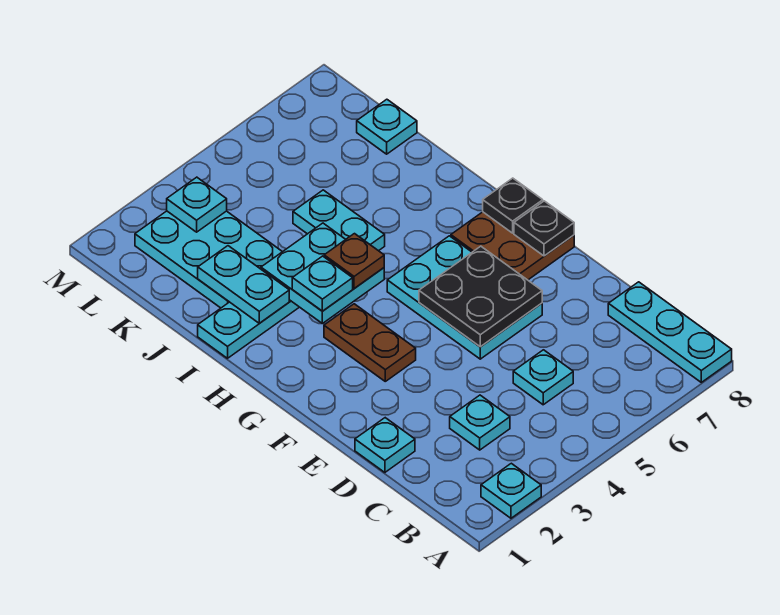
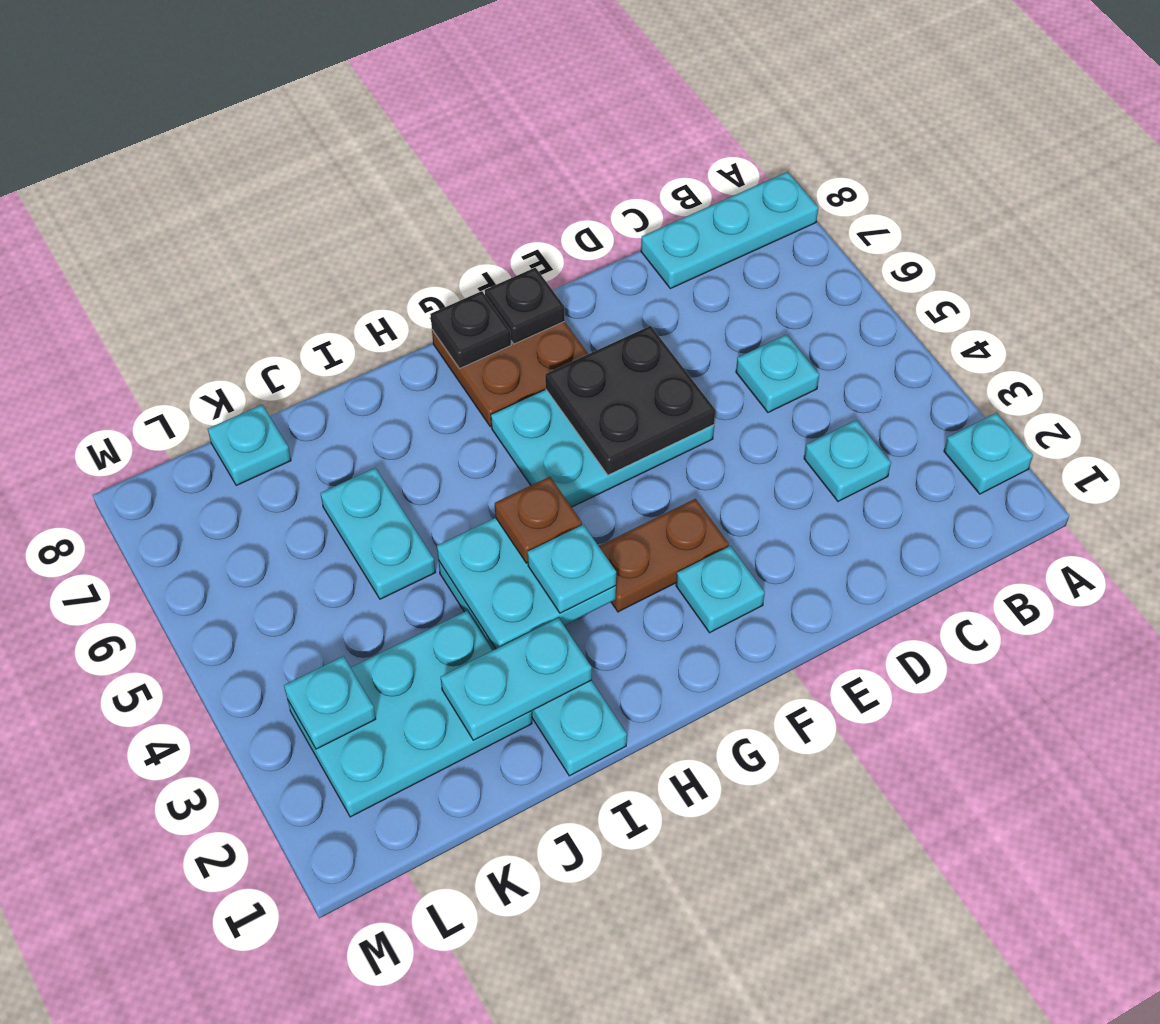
cyan 1x1 plate [355,418,415,472] -> cyan 1x1 plate moved to [676,546,765,633]
cyan 1x2 plate [293,190,385,251] -> cyan 1x2 plate turned to [321,468,436,599]

